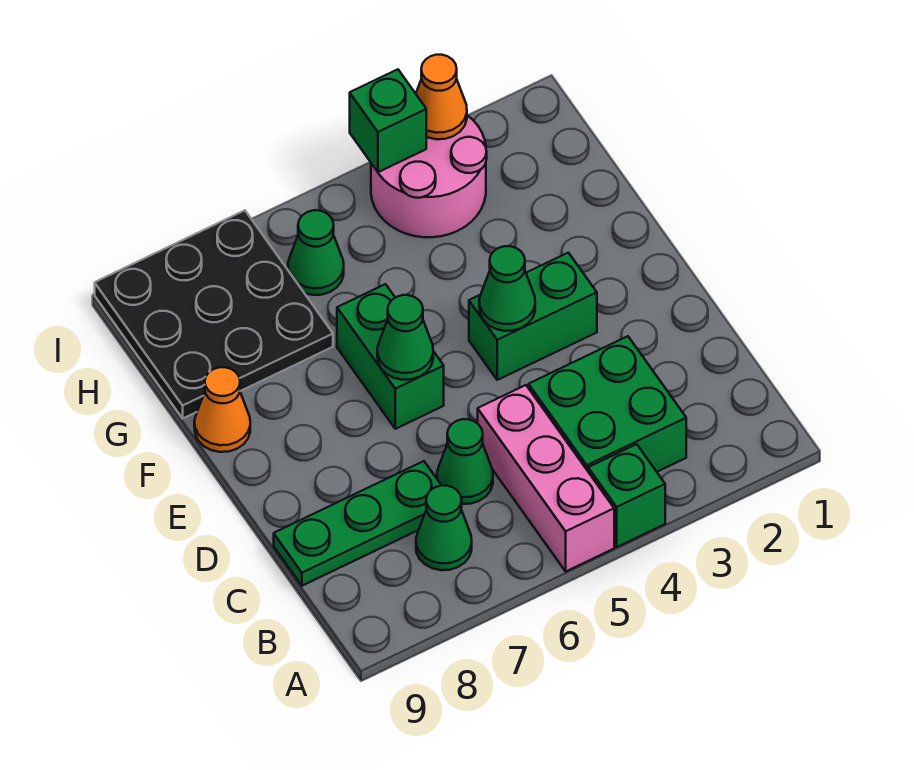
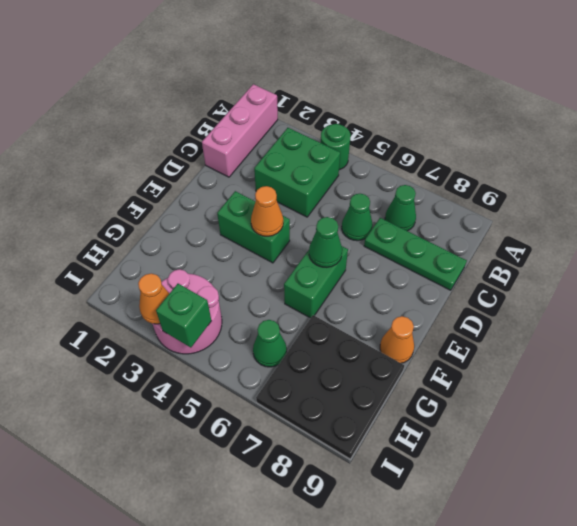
green 1x1 brick [588,444,665,547] -> green 1x1 round brick [321,124,351,170]
pink 1x3 brick [478,385,614,571] -> pink 1x3 brick moved to [202,84,278,177]
green 1x1 cone [479,246,535,331] -> orange 1x1 cone [251,186,283,236]

